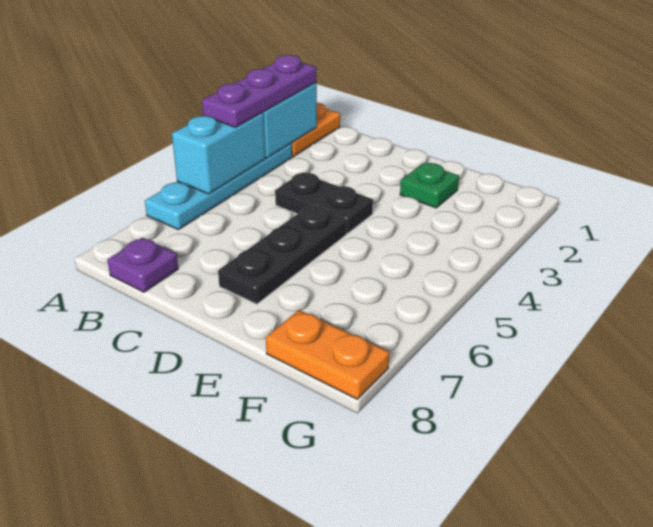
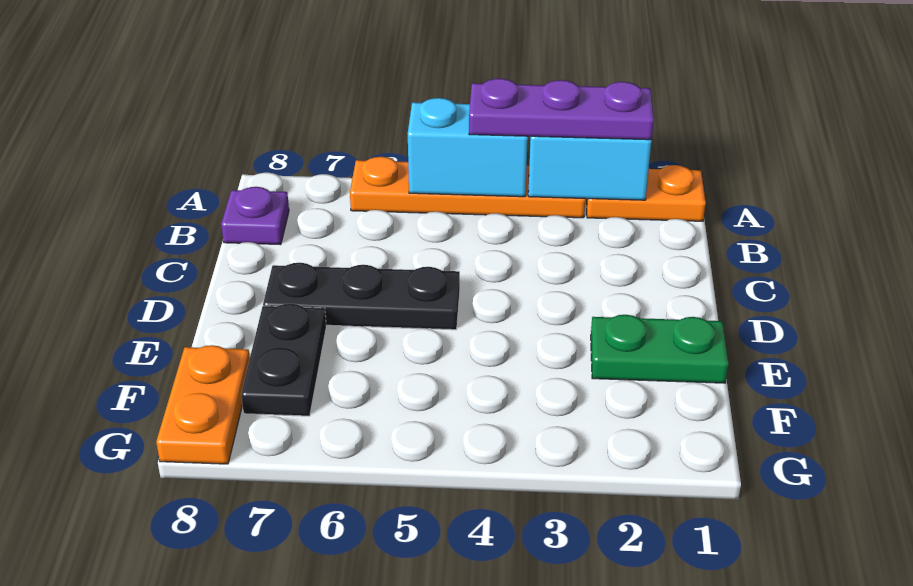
cyan 1x4 plate [145,143,292,230] -> orange 1x4 plate [350,157,585,218]
black 1x2 plate [275,173,373,234] -> black 1x2 plate moved to [241,304,326,416]
green 1x1 plate [400,163,459,208] -> green 1x2 plate [591,315,729,383]

